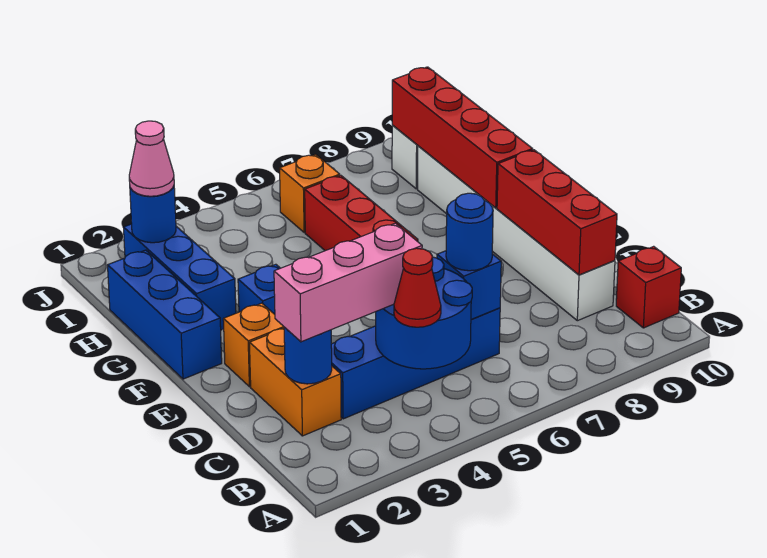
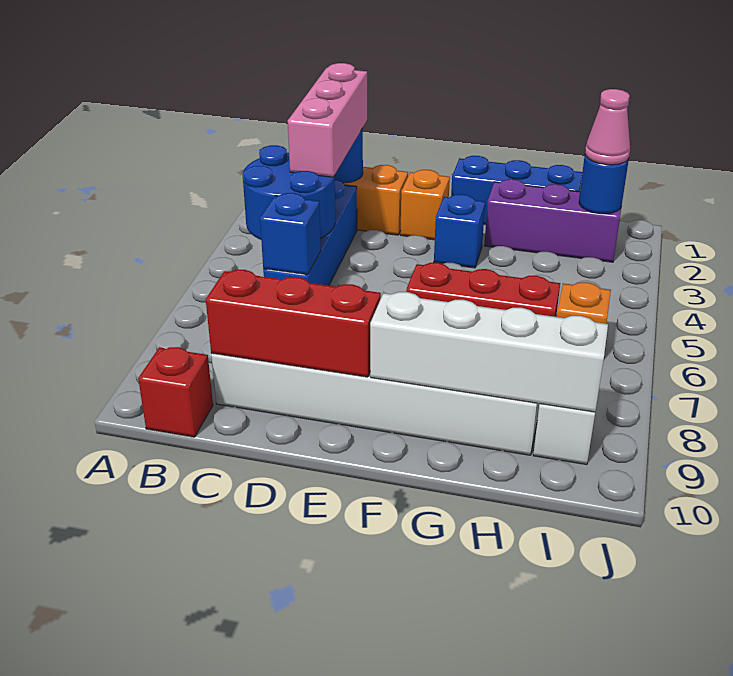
red 1x1 cone [394,248,441,327] -> none
blue 1x1 round brick [446,193,493,271] -> none
red 1x4 brick [392,67,533,208] -> white 1x4 brick [370,292,608,412]
blue 1x3 brick [123,224,236,330] -> purple 1x3 brick [484,179,622,262]

